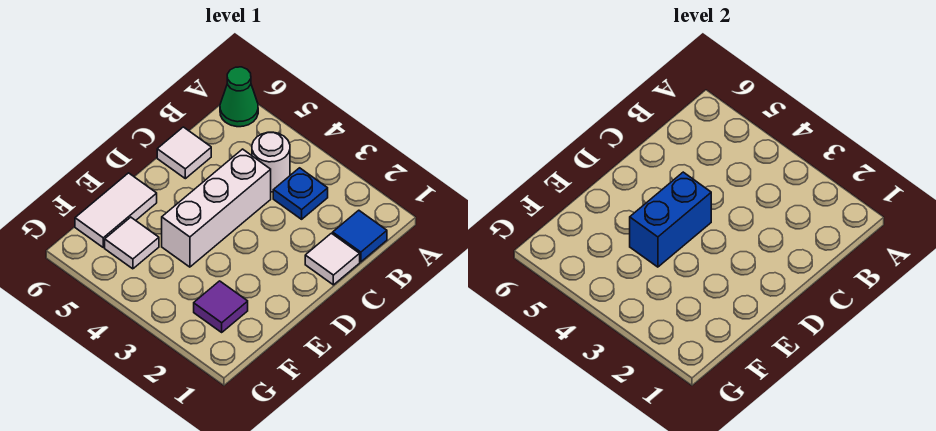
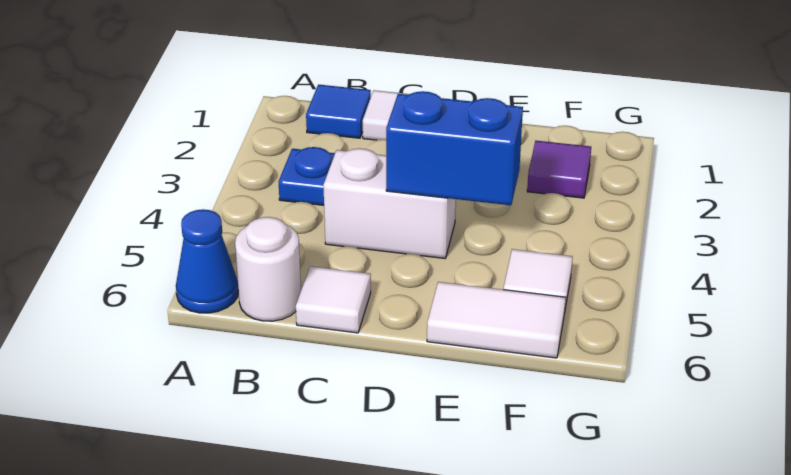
green 1x1 cone [220,67,258,127] -> blue 1x1 cone [176,209,238,313]
white 1x1 round brick [252,132,290,192] -> white 1x1 round brick moved to [235,217,301,321]
white 1x3 brick [162,149,271,267] -> white 1x2 brick [323,148,456,258]

